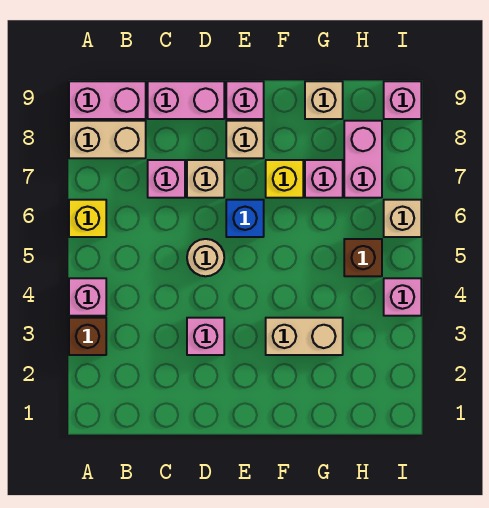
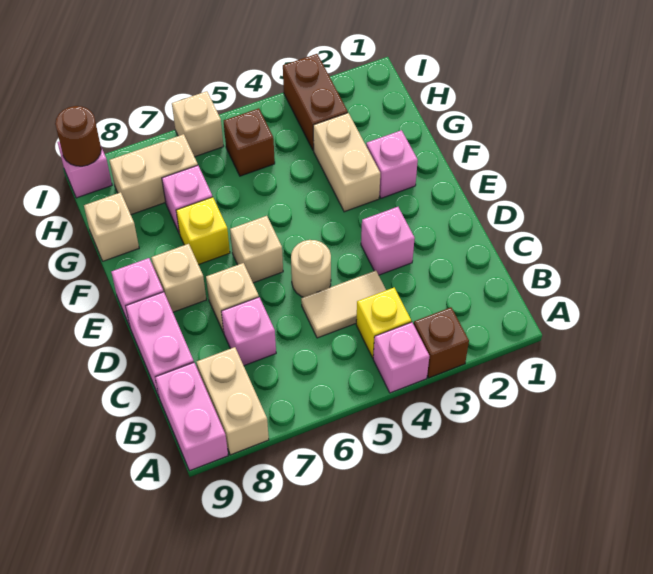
yellow 1x1 brick [69,200,106,237] -> yellow 1x1 brick moved to [356,288,411,358]
none -> tan 1x2 tile [301,271,386,338]
blue 1x1 brick [226,200,264,237] -> tan 1x1 brick [230,216,283,283]
none -> brown 1x2 brick [283,54,348,150]
pink 1x2 brick [344,121,382,198] -> tan 1x2 brick [109,134,198,215]
pink 1x1 brick [384,278,421,316] -> pink 1x1 brick moved to [366,130,418,198]
none -> brown 1x1 round brick [55,106,101,166]

